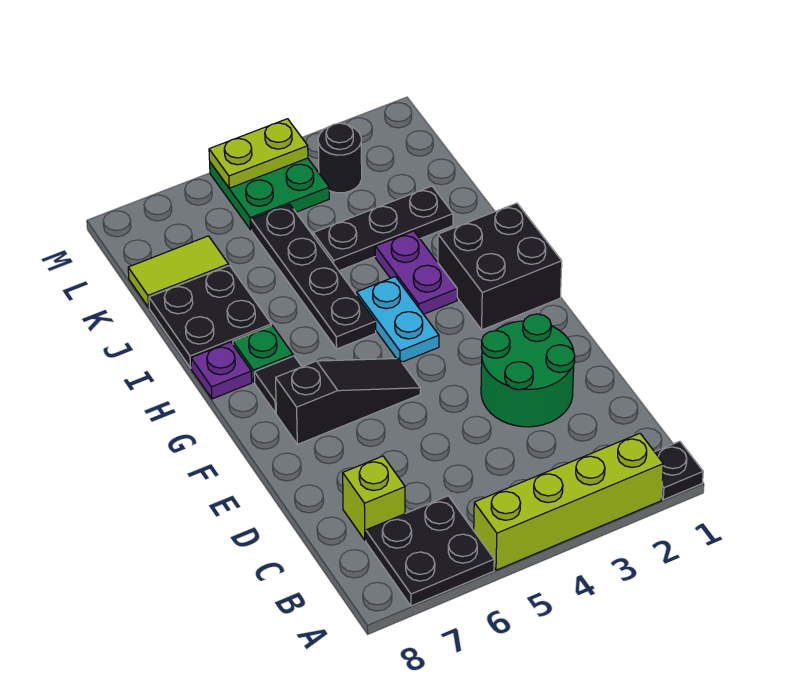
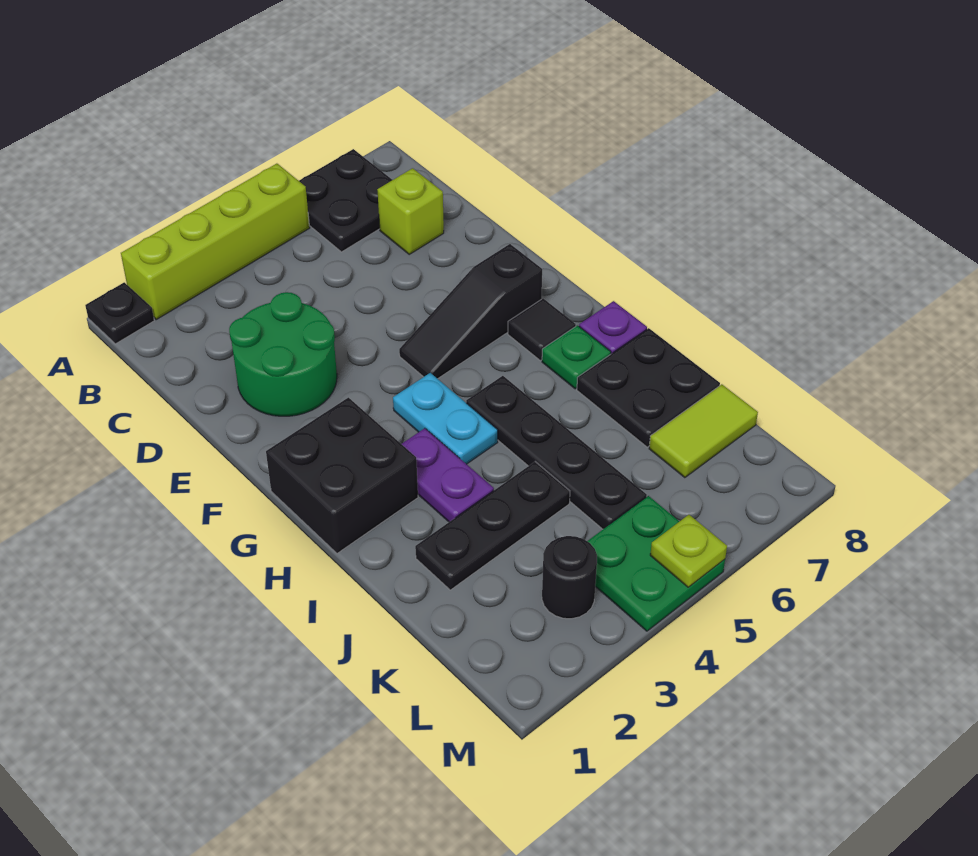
lime 1x2 plate [209,119,308,188] -> lime 1x1 plate [650,515,727,587]

